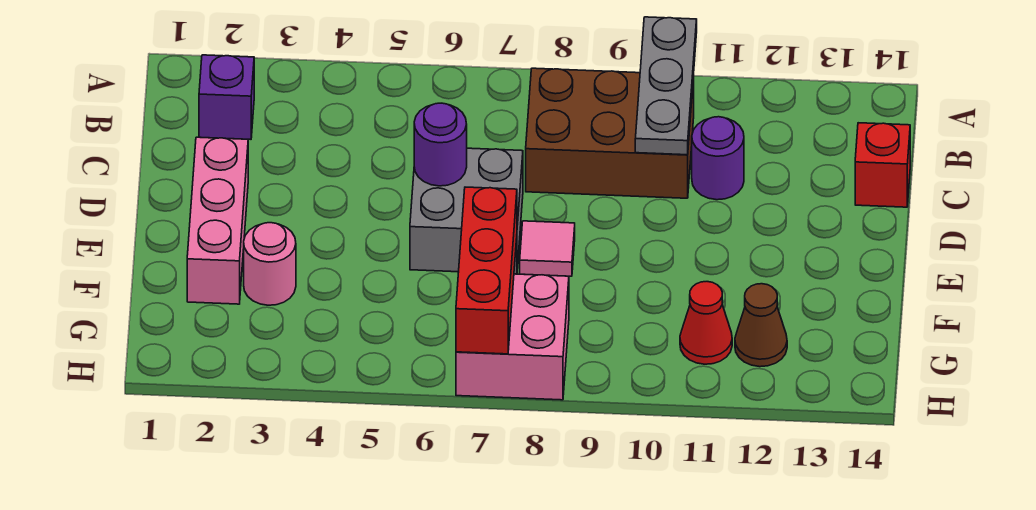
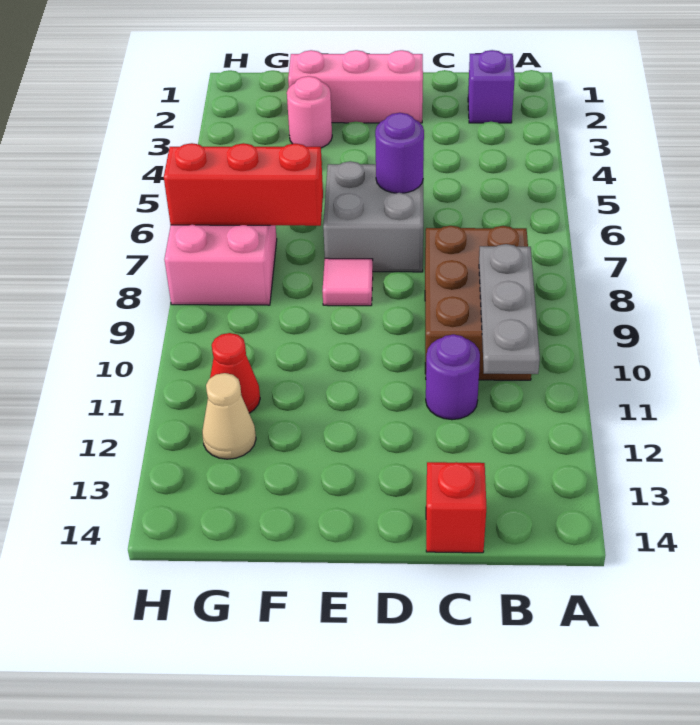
grey 1x3 plate [635,17,697,155] -> grey 1x3 plate turned to [479,244,540,374]
brown 1x1 cone [735,284,787,367] -> tan 1x1 cone [202,373,256,459]

